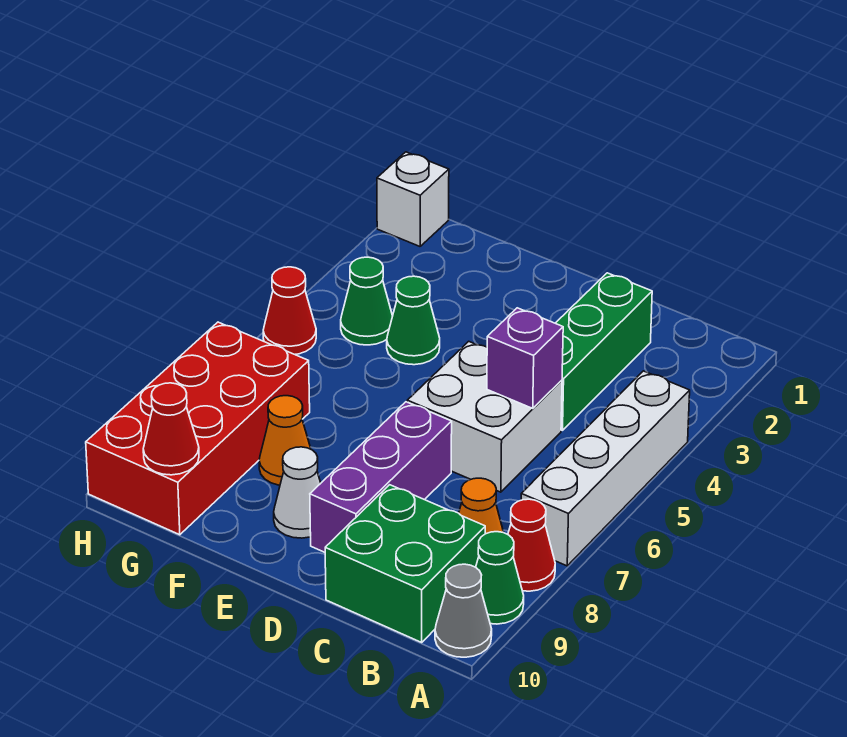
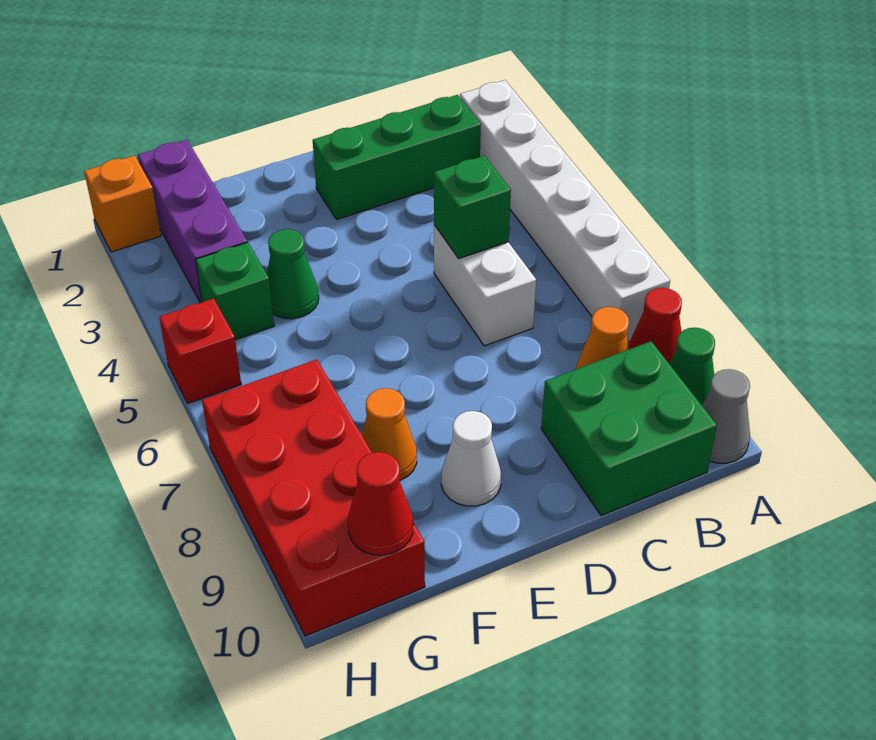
white 1x4 brick [521,371,690,566] -> white 1x6 brick [460,80,670,342]
green 1x3 brick [555,273,652,431] -> green 1x3 brick turned to [313,95,481,219]
white 2x2 brick [407,341,562,492] -> white 1x2 brick [434,225,536,346]
purple 1x1 brick [487,308,563,408] -> green 1x1 brick [434,156,511,259]
purple 1x3 brick [310,402,452,552] -> purple 1x3 brick moved to [138,140,247,303]
green 1x1 cone [341,257,393,345] -> green 1x1 brick [196,242,274,340]
white 1x1 brick [377,152,449,246] -> orange 1x1 brick [84,156,161,252]
red 1x1 cone [263,267,316,354] -> red 1x1 brick [159,299,241,403]

